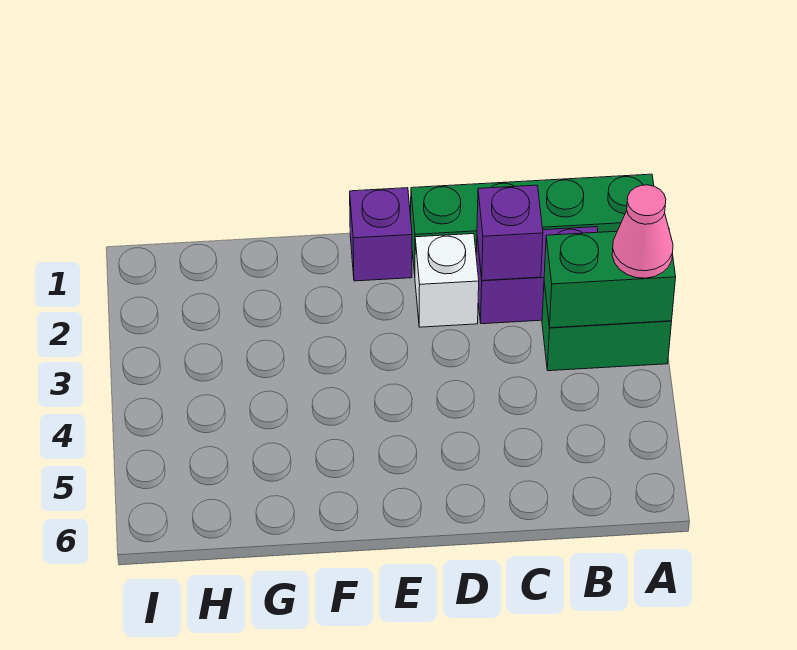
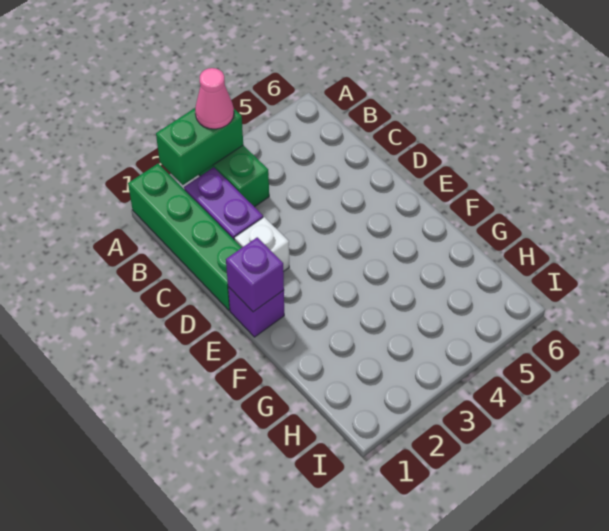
green 1x2 brick [544,231,676,328] -> green 1x2 brick turned to [156,108,243,185]
purple 1x1 brick [477,185,543,280] -> purple 1x1 brick moved to [226,237,284,312]

